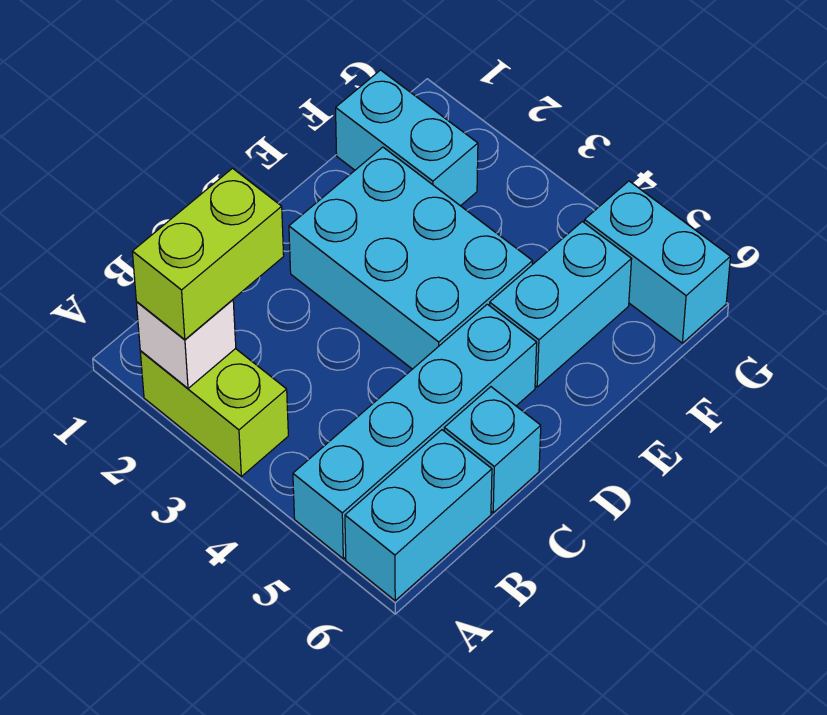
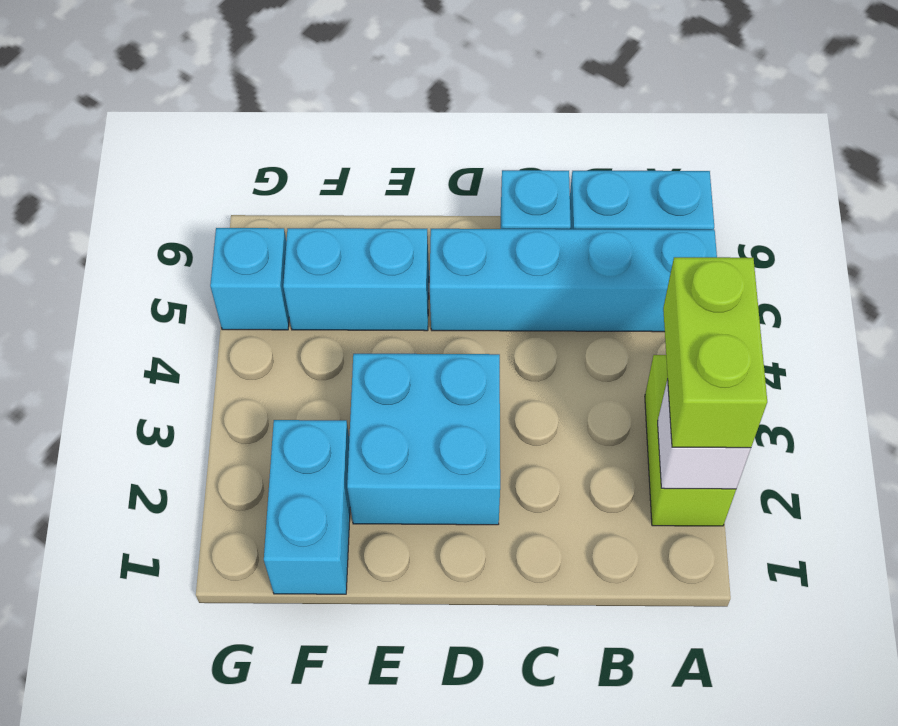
lime 1x2 brick [132,168,284,340] -> lime 1x2 brick turned to [663,257,767,448]
cyan 2x3 brick [289,147,533,369] -> cyan 2x2 brick [347,354,500,525]
cyan 1x2 brick [584,181,730,343] -> cyan 1x1 brick [210,228,289,330]

